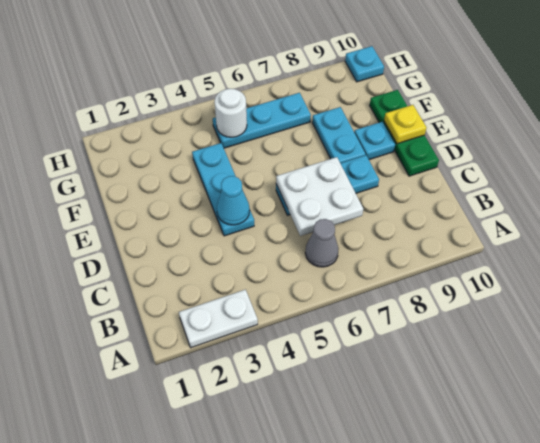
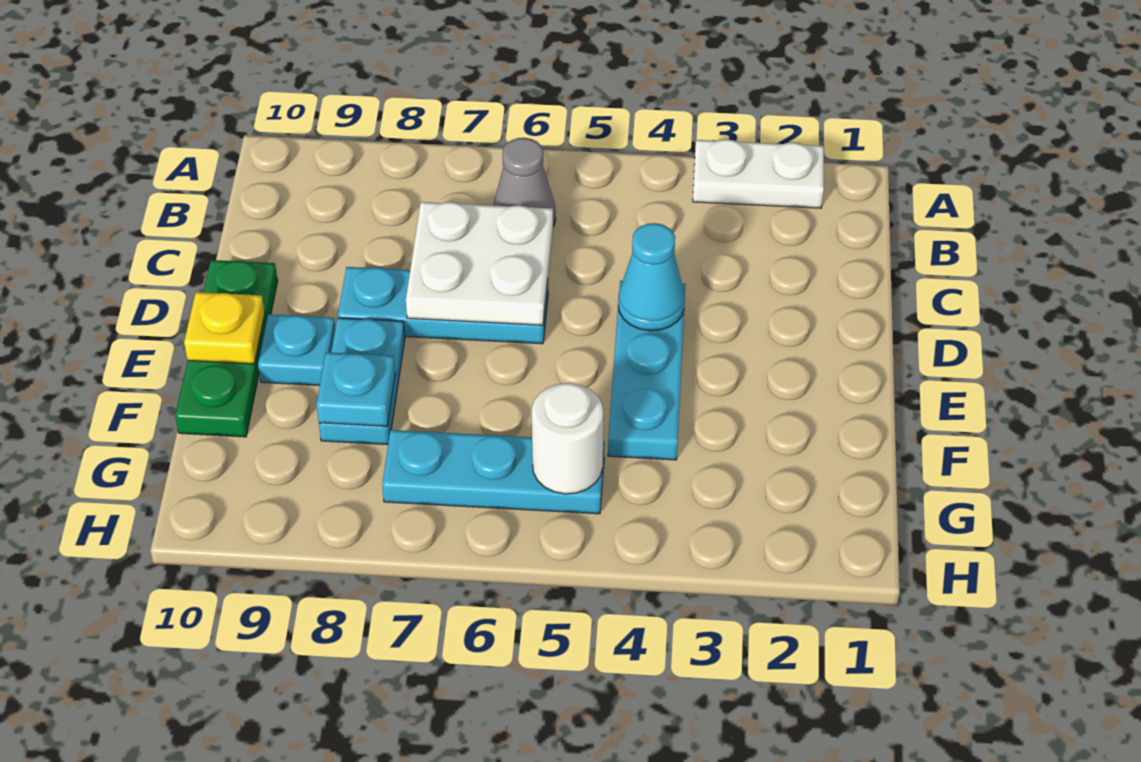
cyan 1x1 plate [345,46,384,82] -> cyan 1x1 plate moved to [316,352,395,426]

